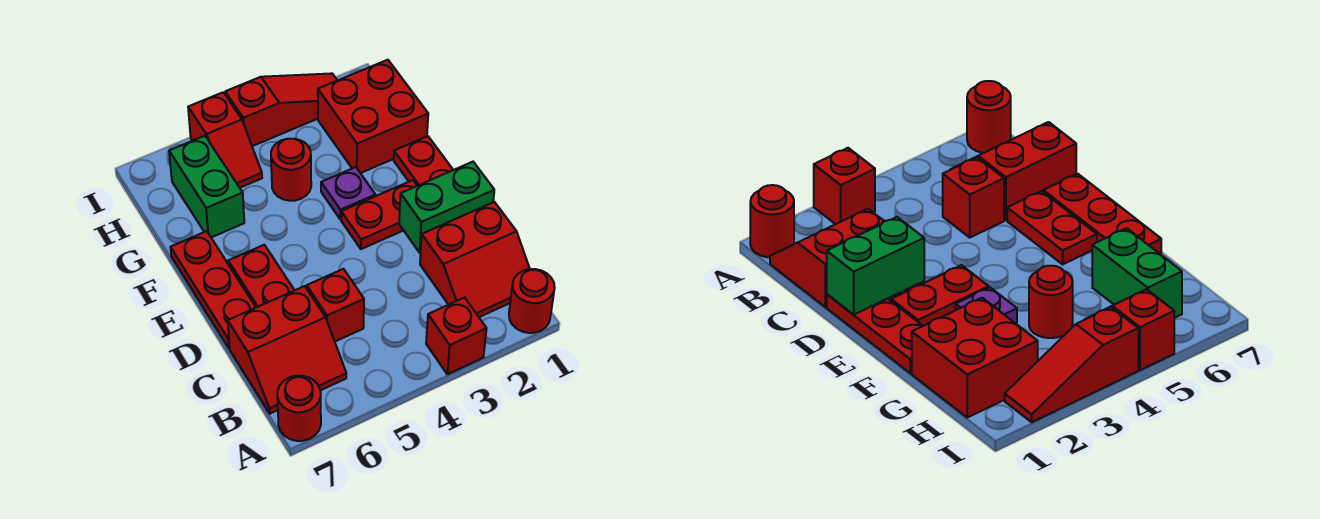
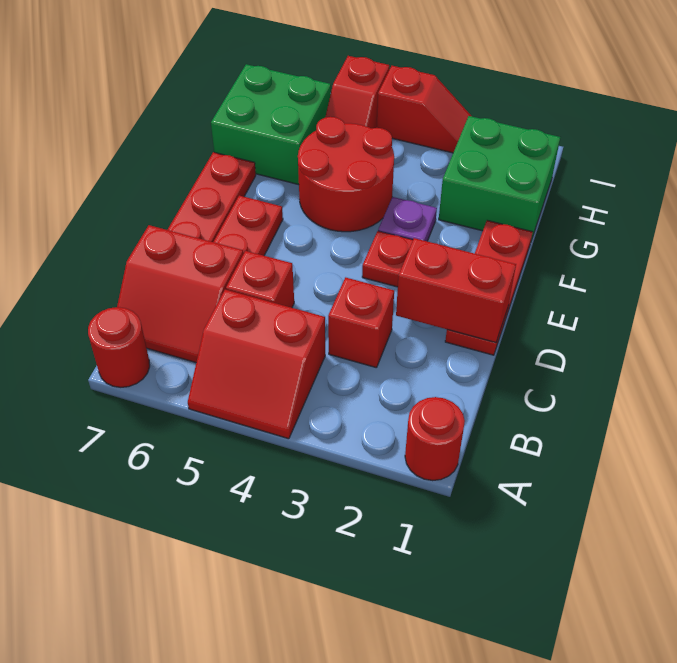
red 1x1 brick [426,298,487,374] -> red 1x1 brick moved to [328,277,394,368]
red 2x2 slope [420,202,530,317] -> red 2x2 slope moved to [188,290,325,439]
green 1x2 brick [399,162,494,253] -> red 1x2 brick [396,238,516,343]
red 2x2 brick [318,60,428,173] -> green 2x2 brick [439,116,560,240]
red 1x1 round brick [271,139,311,201] -> red 2x2 round brick [298,117,394,232]
green 1x2 brick [169,136,244,237] -> green 2x2 brick [211,64,331,185]
red 1x3 slope [225,73,337,146] -> red 1x2 slope [377,66,471,153]

